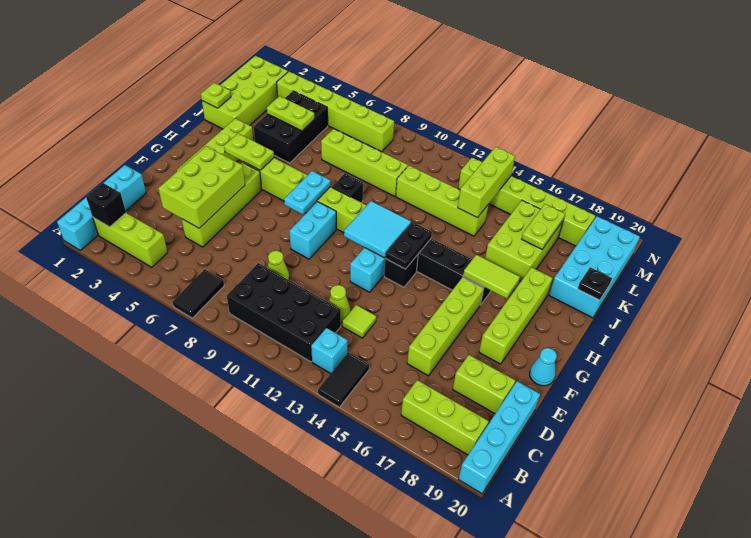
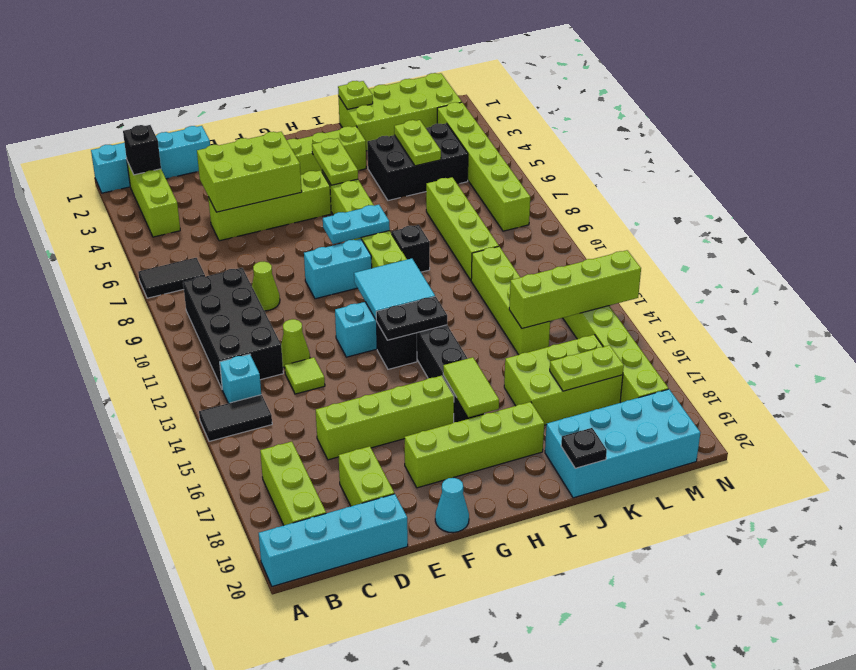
lime 1x3 brick [458,147,515,218] -> lime 1x4 brick [509,250,641,329]

